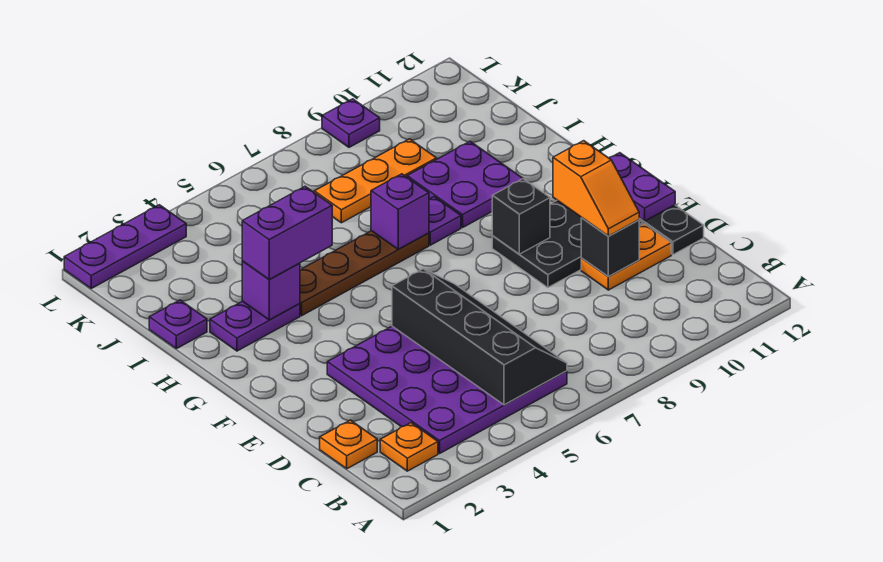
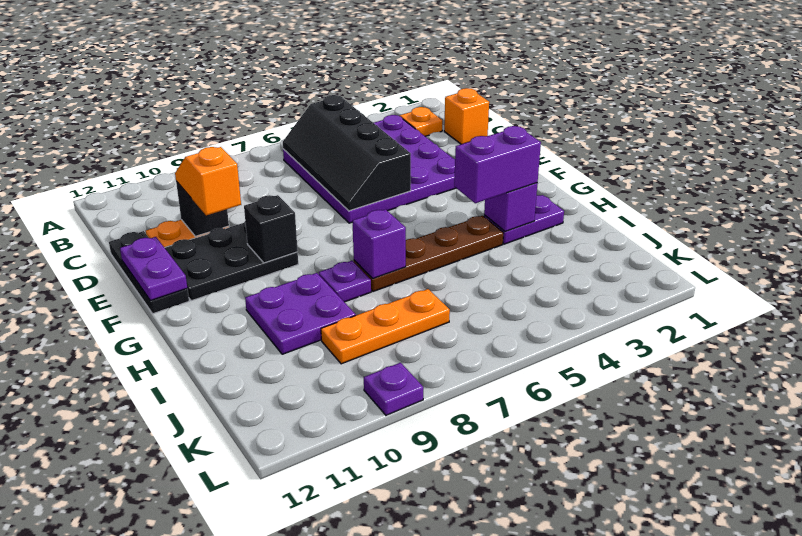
orange 1x1 plate [320,420,377,469] -> orange 1x1 brick [444,88,489,144]
purple 1x1 plate [149,300,207,349] -> none
purple 1x3 plate [64,205,186,288] -> none

